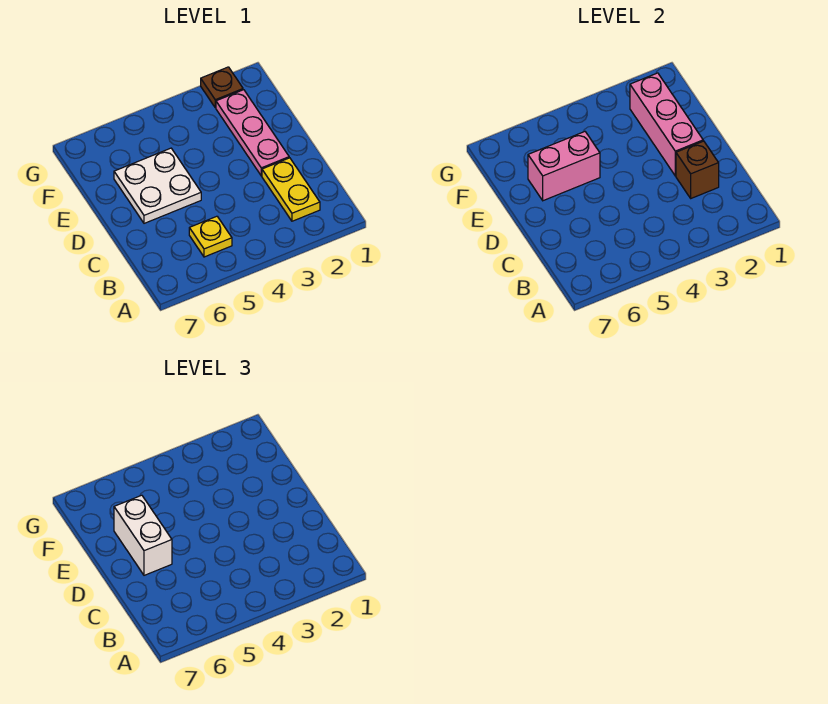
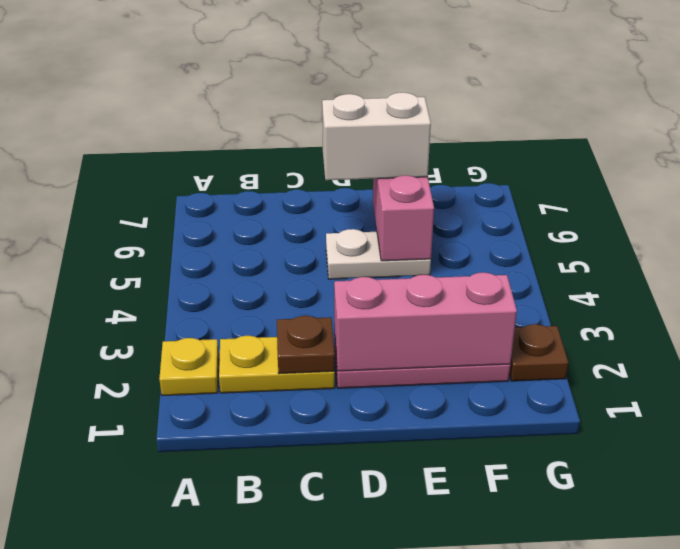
yellow 1x1 plate [189,216,232,257] -> yellow 1x1 plate moved to [159,338,219,396]
brown 1x1 brick [676,141,719,198] -> brown 1x1 plate [277,316,335,374]
white 2x2 plate [114,148,201,223] -> white 1x2 plate [326,229,431,279]

